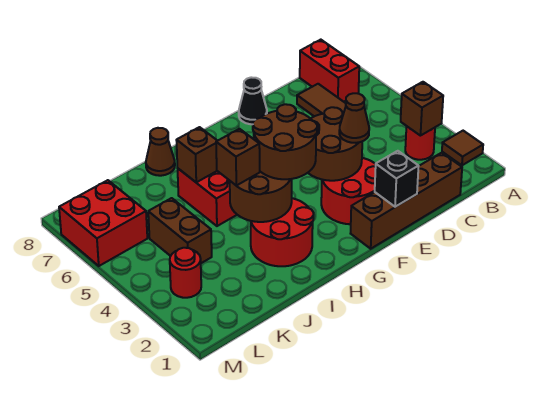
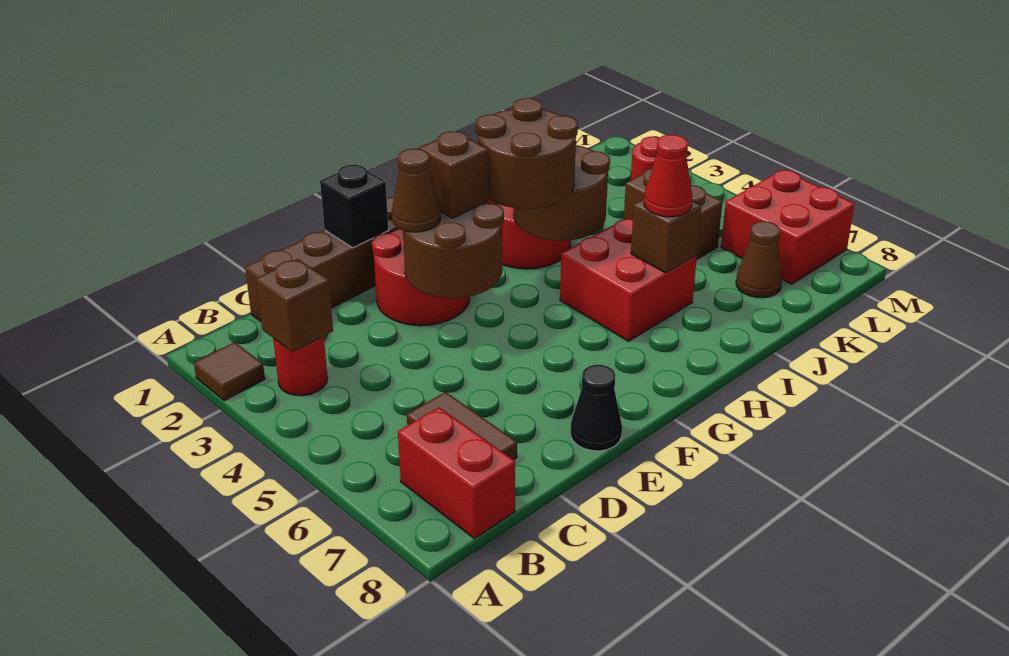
brown 1x1 brick [216,129,260,186] -> brown 1x1 brick moved to [419,131,488,218]
none -> red 1x1 cone [644,135,693,217]
brown 1x1 cone [146,128,175,176] -> brown 1x1 cone moved to [736,221,782,298]

